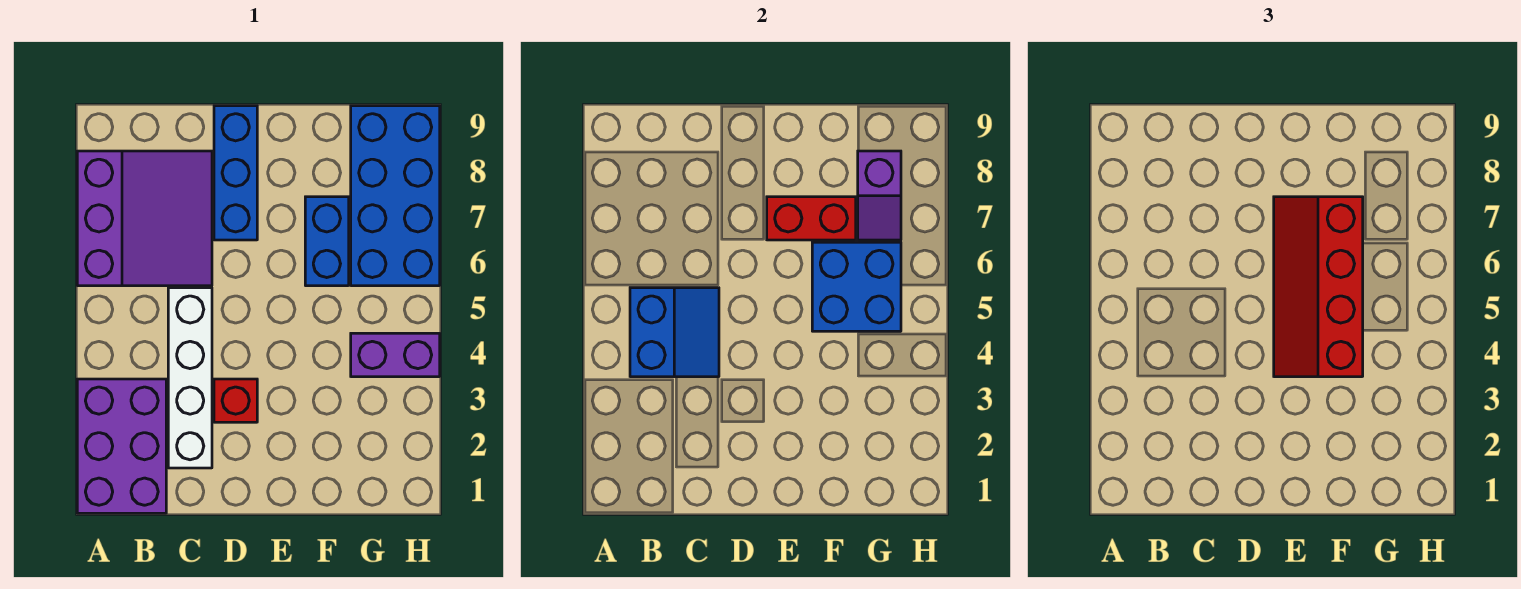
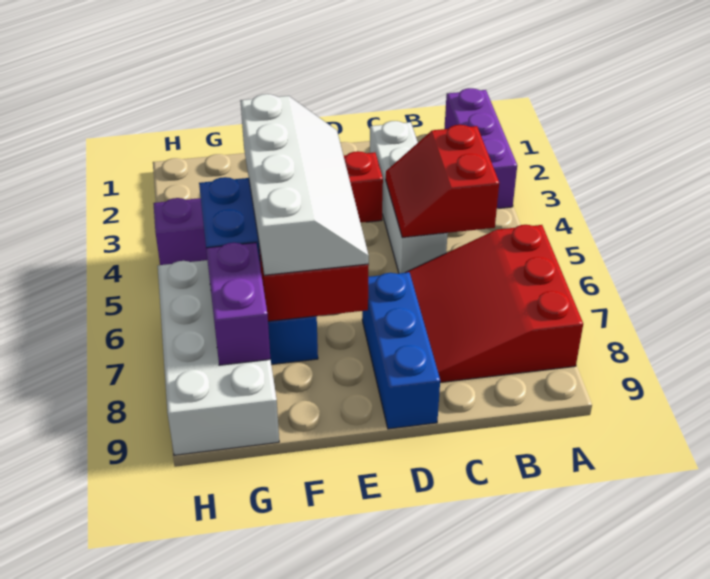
purple 2x3 brick [77,379,166,513] -> purple 1x3 brick [444,88,517,209]
purple 3x3 slope [77,151,212,286] -> red 3x3 slope [406,225,583,382]
blue 2x2 slope [630,288,719,377] -> red 2x2 slope [386,125,499,238]
red 2x4 slope [1274,197,1363,377] -> white 2x4 slope [240,94,369,275]
blue 2x4 brick [351,106,440,286] -> white 2x4 brick [158,260,279,455]
purple 1x2 slope [858,151,901,240] -> purple 1x2 brick [206,243,270,365]

